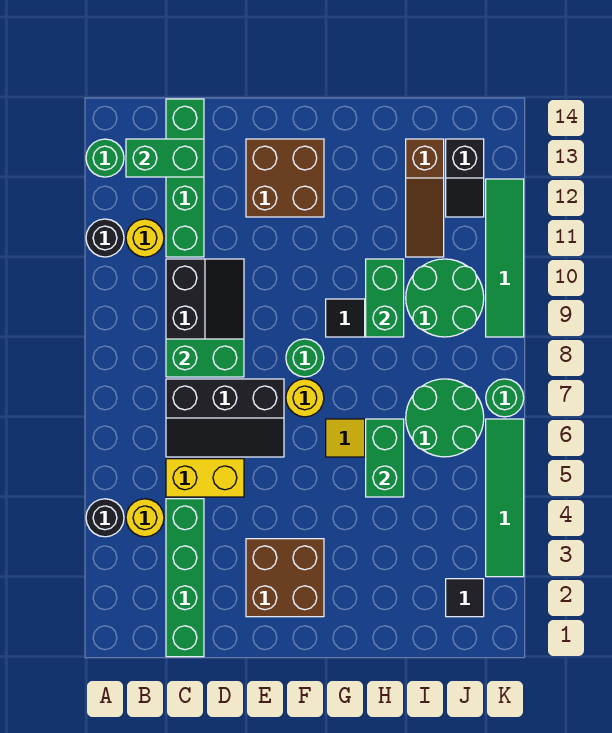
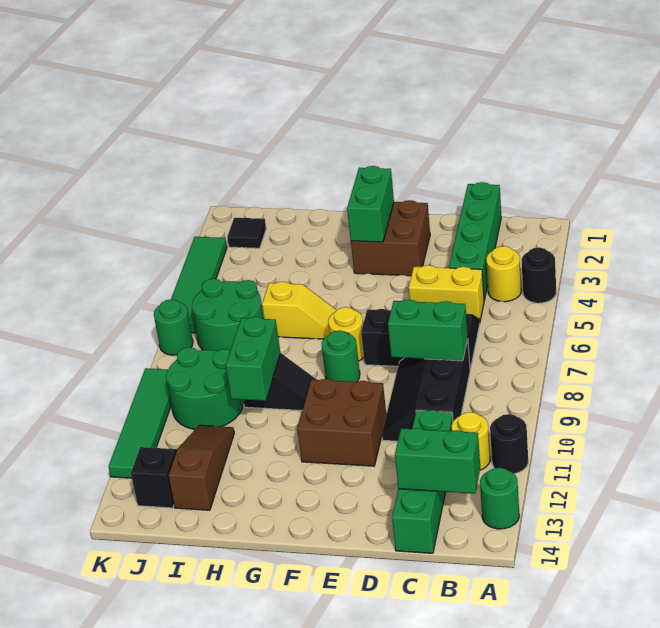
brown 2x2 brick [246,139,324,217] -> brown 2x2 brick moved to [297,379,386,466]
green 1x2 brick [366,419,404,497] -> green 1x2 brick moved to [347,166,394,242]

